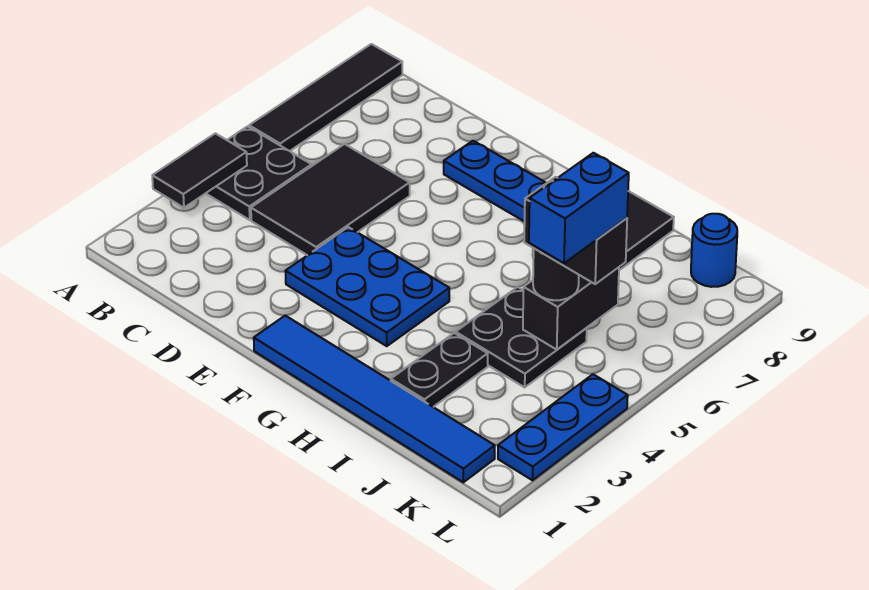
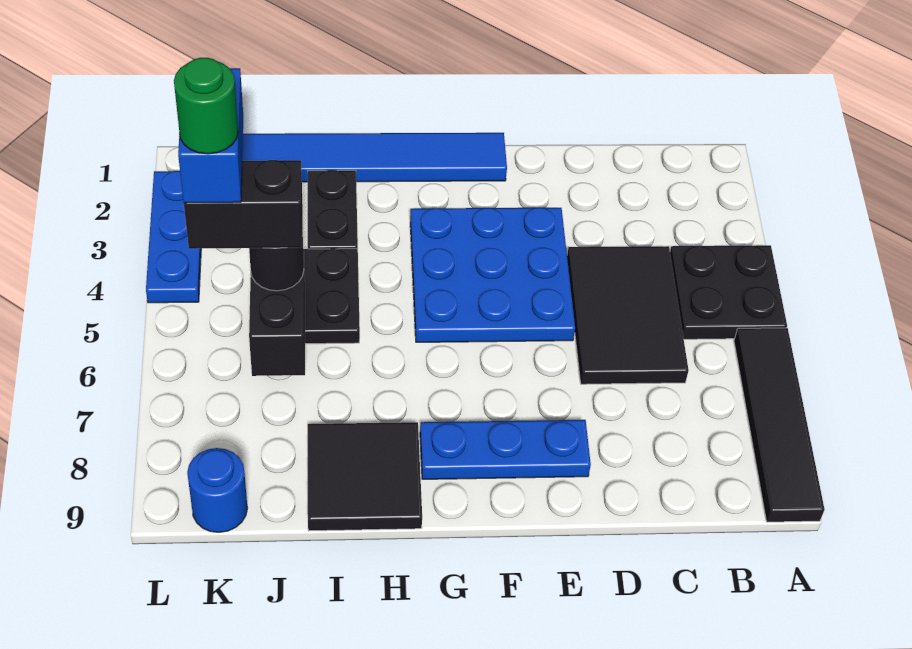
black 1x2 tile [152,133,247,208] -> none
blue 2x3 plate [286,227,449,346] -> blue 3x3 plate [410,208,575,342]
none -> green 1x1 round brick [174,58,238,154]

